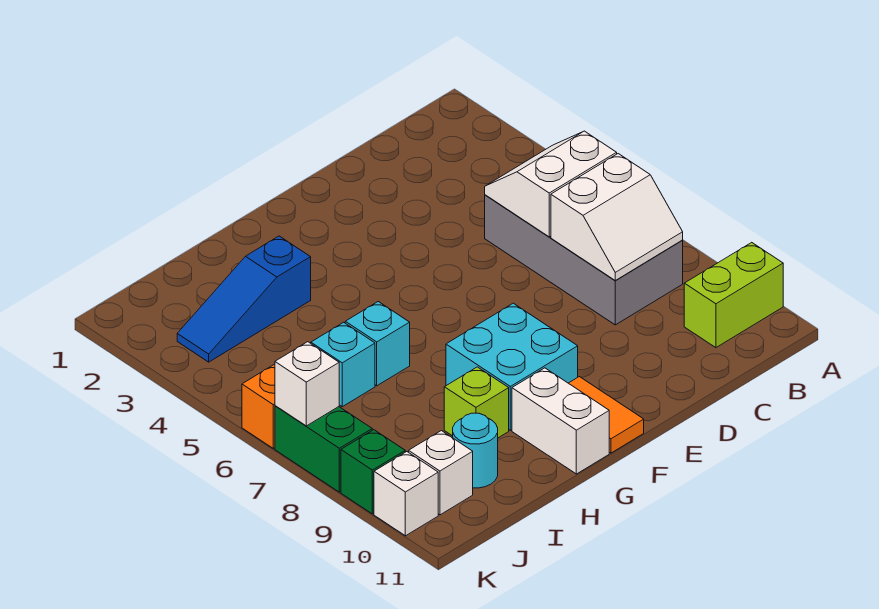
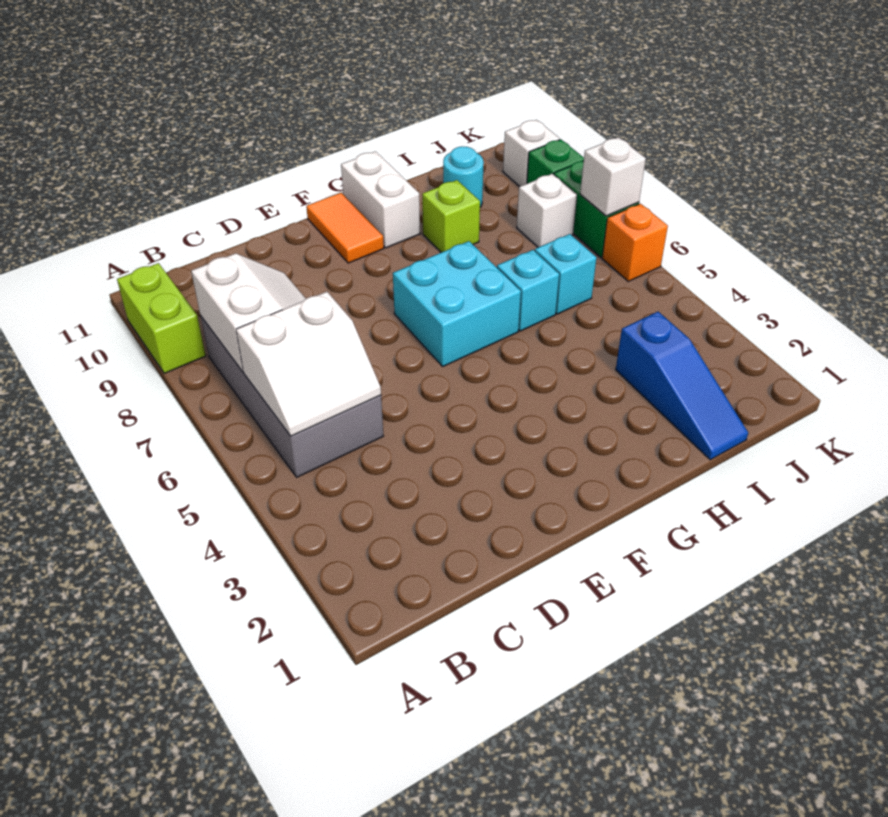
lime 1x2 brick [684,242,783,348] -> lime 1x2 brick turned to [117,263,206,374]
white 2x2 slope [551,154,683,280] -> white 2x2 slope turned to [191,253,306,372]
cyan 2x2 brick [446,303,578,430] -> cyan 2x2 brick moved to [393,241,521,366]
blue 1x3 slope [177,236,311,362] -> blue 1x3 slope turned to [616,312,748,460]
white 1x1 brick [409,431,473,515] -> white 1x1 brick moved to [517,174,577,247]

